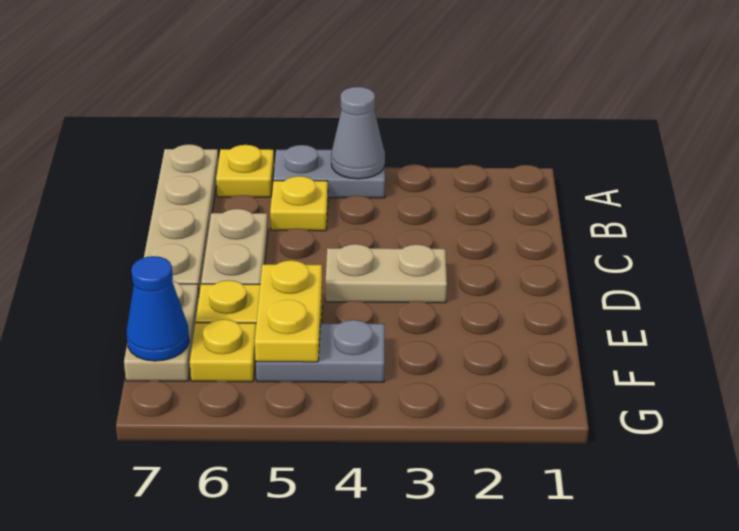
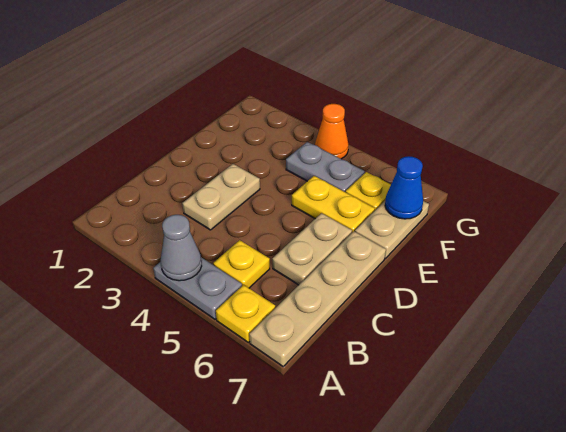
tan 1x2 plate [325,244,447,303] -> tan 1x2 plate turned to [182,164,260,230]
yellow 1x2 plate [255,260,322,362] -> none
none -> orange 1x1 cone [315,104,349,159]

